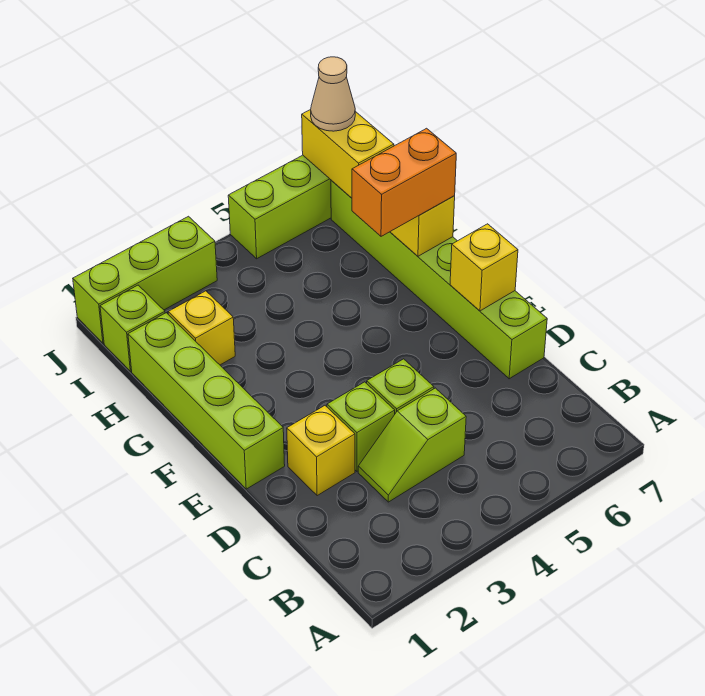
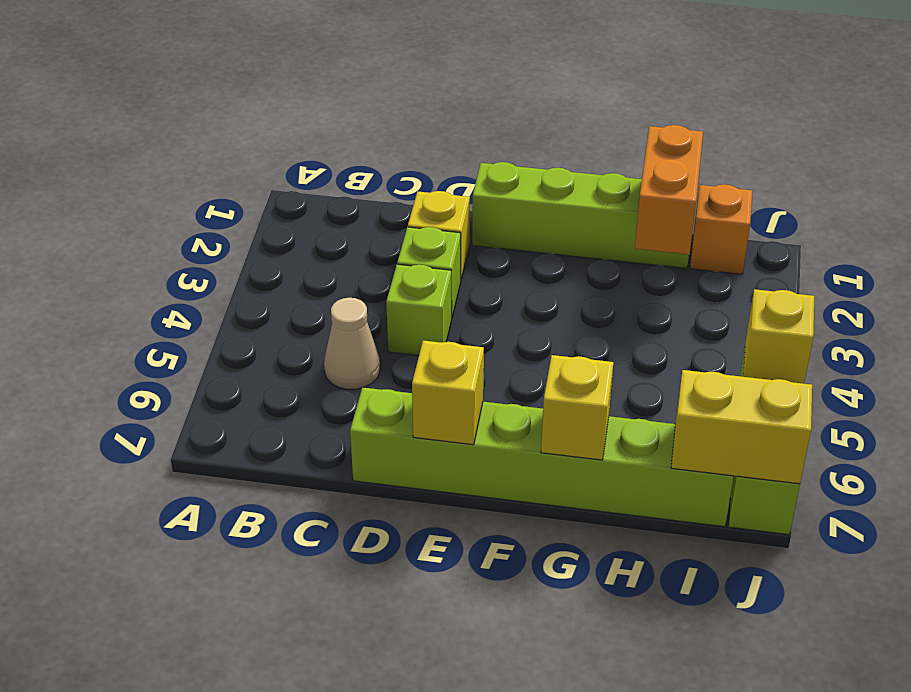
lime 1x2 slope [358,388,466,502] -> none
orange 1x2 brick [352,128,456,236] -> orange 1x2 brick moved to [635,125,703,254]
yellow 1x1 brick [168,291,235,365] -> yellow 1x1 brick moved to [743,289,814,384]
lime 1x1 brick [100,285,165,371] -> orange 1x1 brick [690,184,752,274]
lime 1x3 brick [73,216,217,343] -> none
tan 1x1 cone [311,57,355,131] -> tan 1x1 cone moved to [324,298,380,389]

